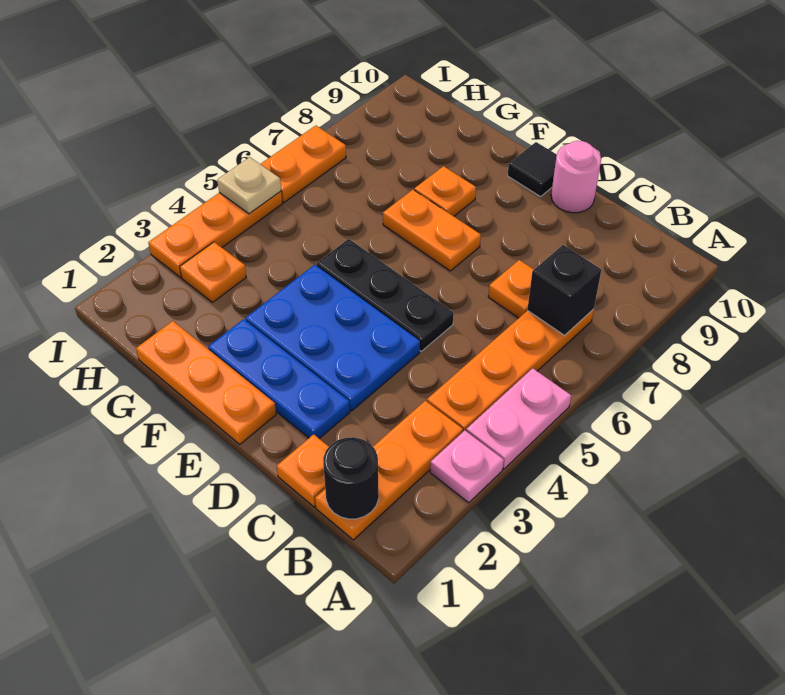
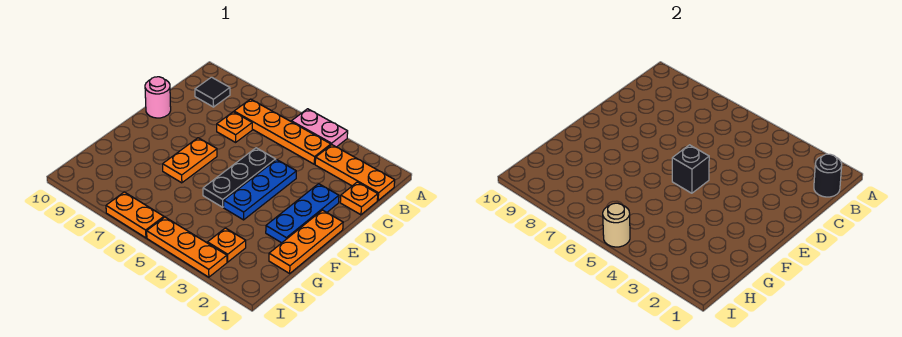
pink 1x1 plate [430,430,504,503] -> none
black 1x1 brick [527,245,601,335] -> black 1x1 brick moved to [672,145,709,193]
blue 2x3 plate [246,265,420,411] -> blue 1x3 plate [224,160,296,220]
black 1x1 tile [508,142,557,197] -> black 1x1 tile moved to [195,77,230,107]
orange 1x1 plate [414,166,476,216] -> none
tan 1x1 plate [217,157,281,214] -> tan 1x1 round brick [603,203,630,247]

